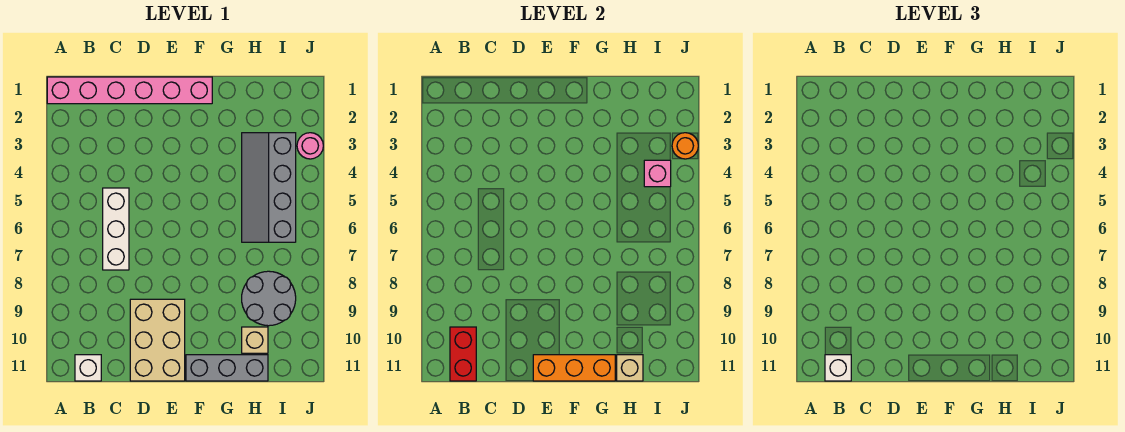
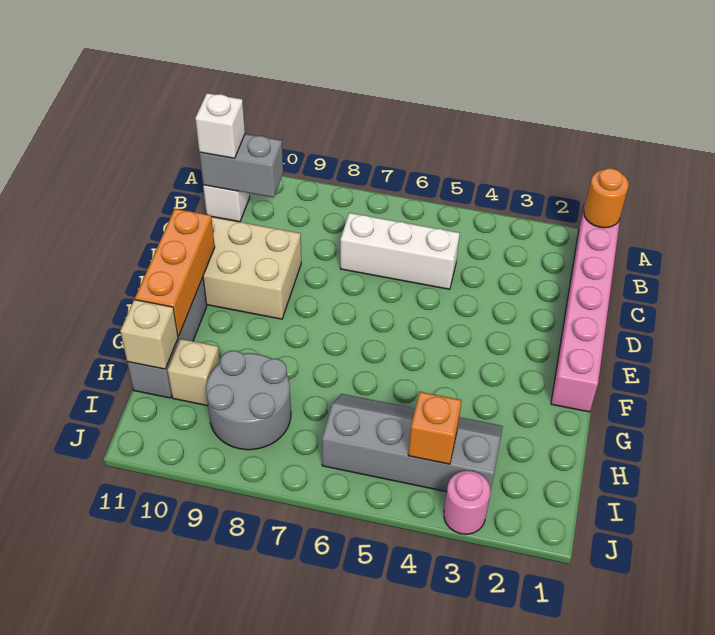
red 1x2 brick [450,327,476,381] -> grey 1x2 brick [199,134,283,197]
pink 1x1 brick [644,160,671,187] -> orange 1x1 brick [408,392,462,464]
orange 1x1 round brick [672,133,698,159] -> orange 1x1 round brick moved to [584,168,629,228]

